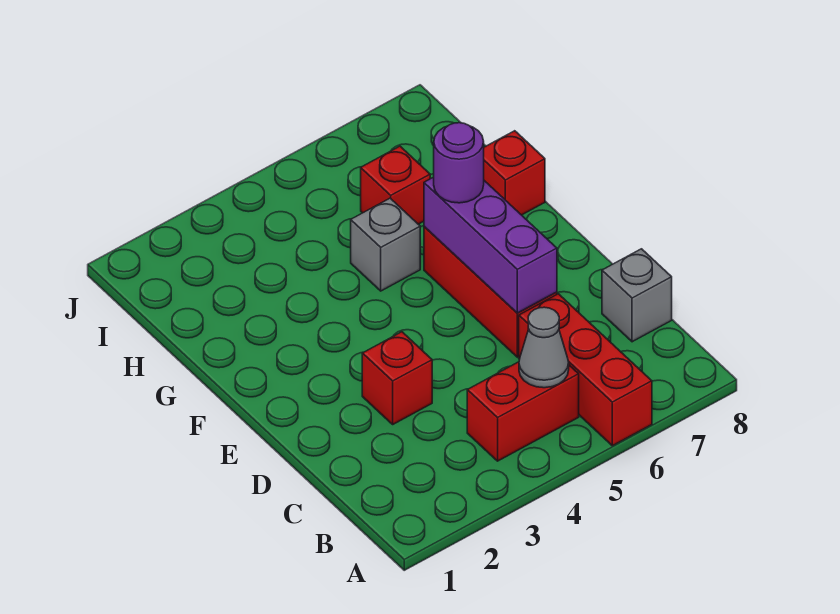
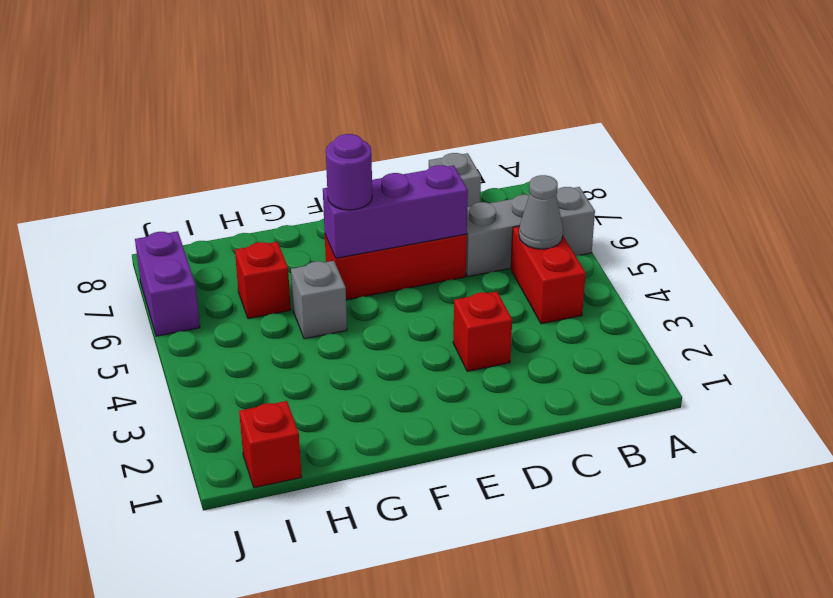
red 1x3 brick [519,294,652,446] -> grey 1x3 brick [466,187,595,277]
red 1x1 brick [484,131,545,215] -> red 1x1 brick moved to [239,401,301,488]
none -> purple 1x2 brick [135,231,200,336]

